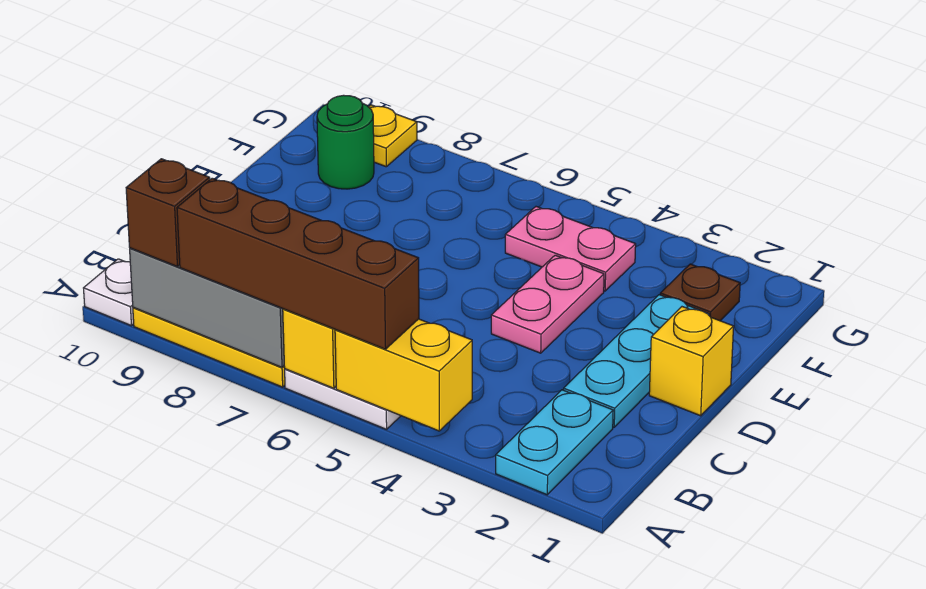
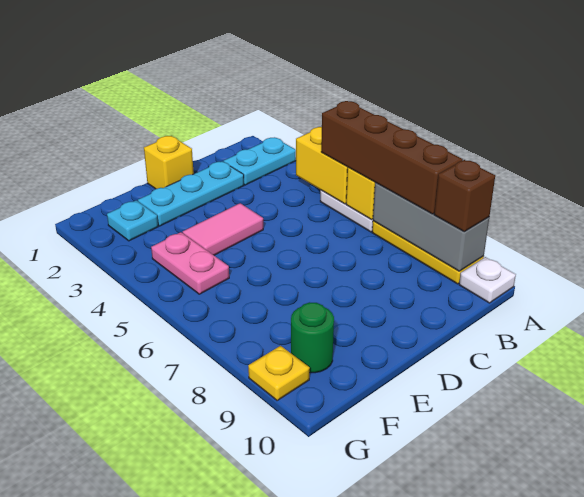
pink 1x2 plate [491,255,604,353] -> pink 1x2 tile [183,203,263,255]
brown 1x1 plate [660,264,740,321] -> cyan 1x1 plate [107,200,158,241]

